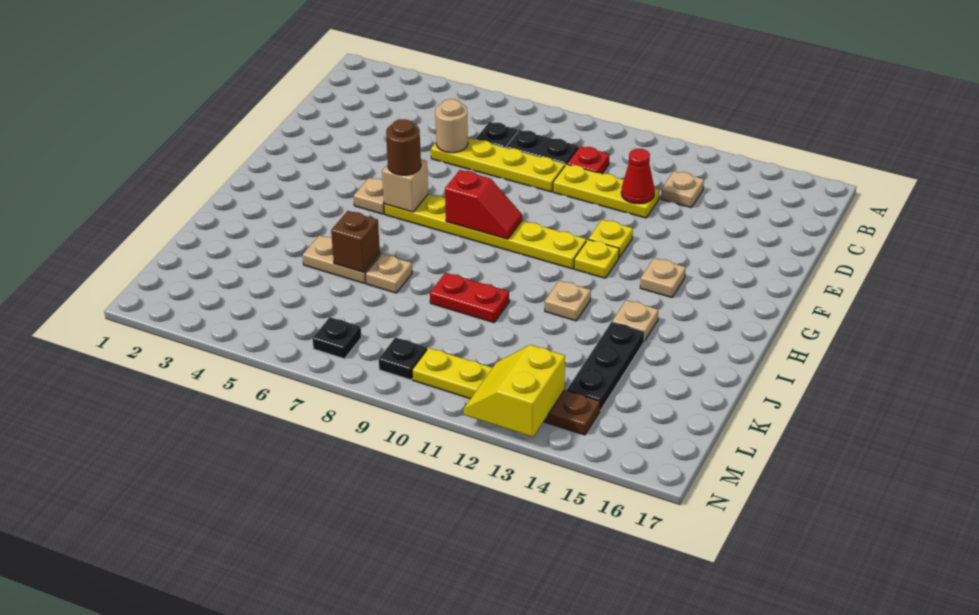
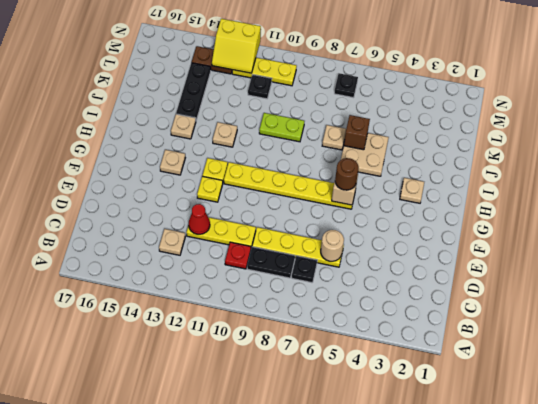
tan 1x1 plate [354,178,385,214] -> tan 1x1 plate moved to [400,178,424,203]
red 1x2 slope [445,170,522,239] -> none
tan 1x2 plate [303,235,380,283] -> tan 2x2 plate [341,133,389,176]
red 1x2 plate [430,273,509,323] -> lime 1x2 plate [259,113,304,142]
black 1x1 plate [379,337,427,380] -> black 1x1 plate moved to [248,75,272,99]
yellow 2x2 slope [464,345,565,437] -> yellow 2x2 slope turned to [212,19,261,73]

